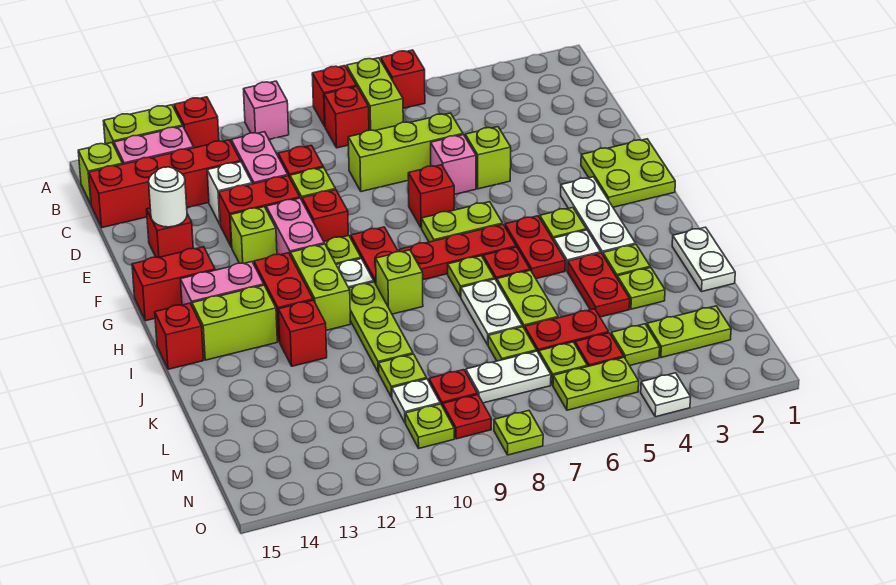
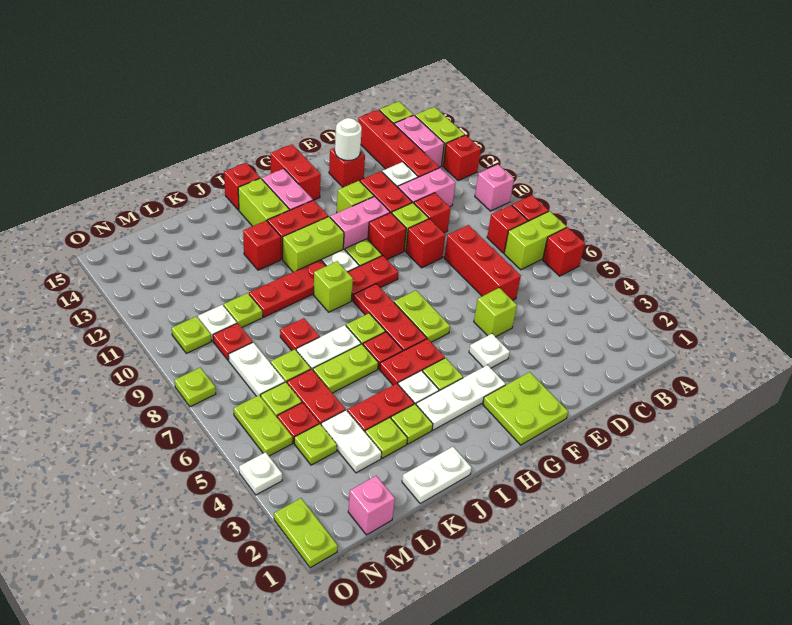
lime 1x3 brick [348,113,463,192] -> red 1x3 brick [444,225,521,300]
pink 1x1 brick [431,135,476,195] -> pink 1x1 brick moved to [348,476,395,535]
none -> white 1x1 plate [469,334,510,368]
red 1x1 brick [408,165,454,228] -> red 1x1 brick moved to [406,219,445,268]
lime 1x3 plate [349,282,413,372] -> red 1x3 plate [249,260,326,317]
none -> white 1x2 plate [321,410,382,473]
lime 1x2 plate [647,306,731,358] -> lime 1x2 plate moved to [274,498,338,568]
red 1x1 plate [443,395,492,439] -> red 1x1 plate moved to [280,318,320,350]

